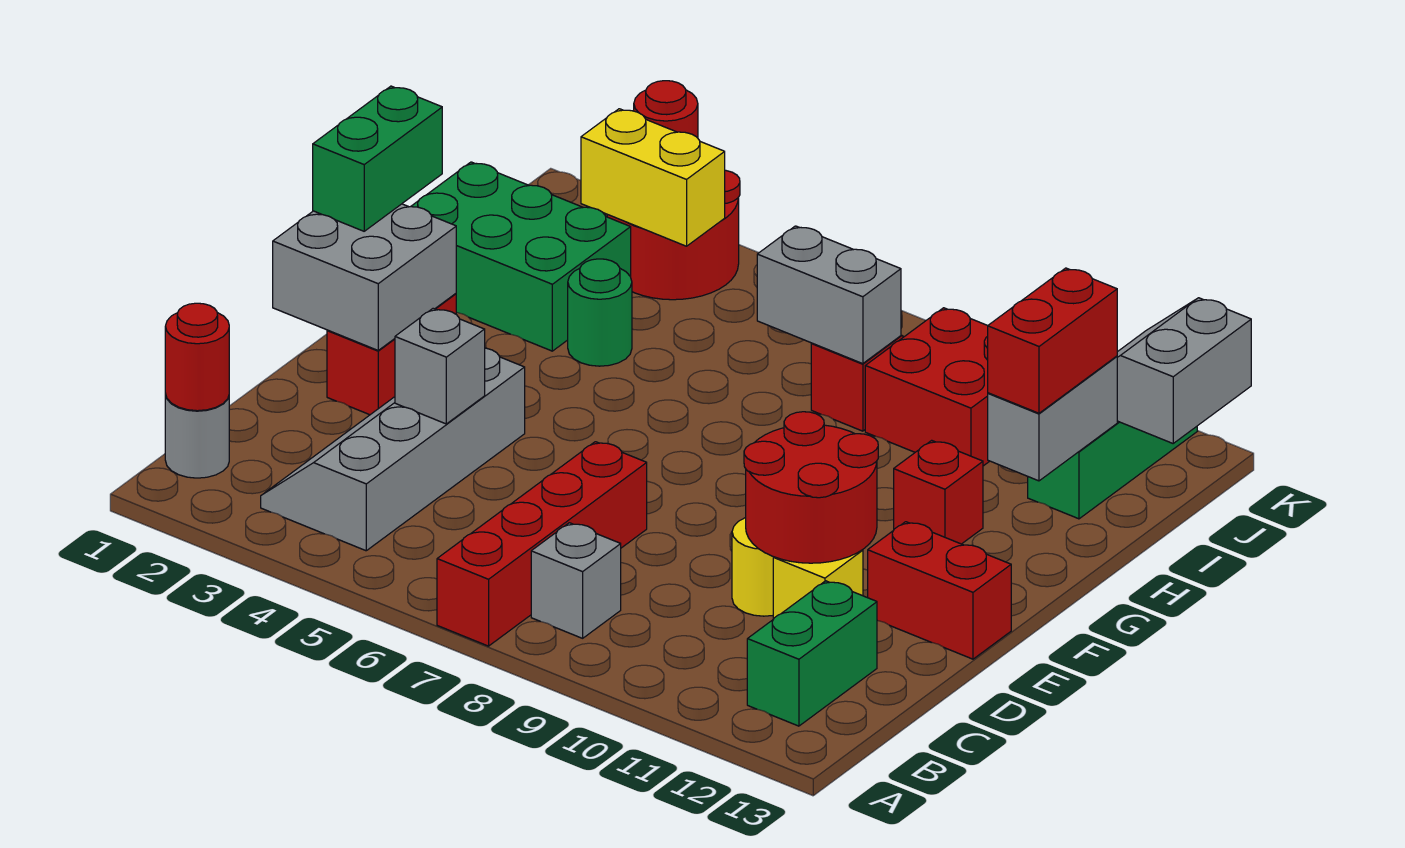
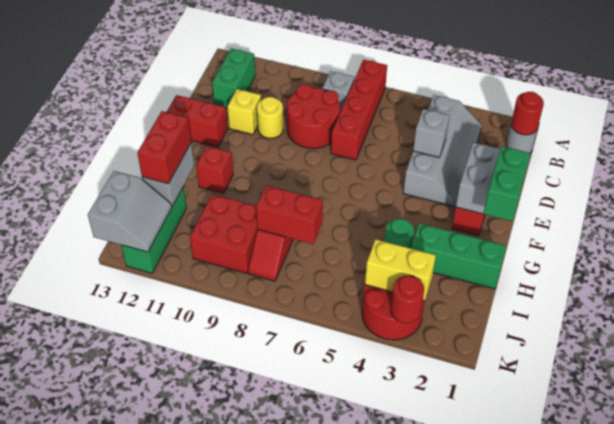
red 2x2 round brick [744,412,878,563] -> red 2x2 round brick moved to [286,85,340,148]
green 2x3 brick [411,162,631,351] -> green 1x3 brick [411,223,506,289]
grey 1x2 brick [757,226,901,364] -> red 1x2 brick [256,185,323,244]

